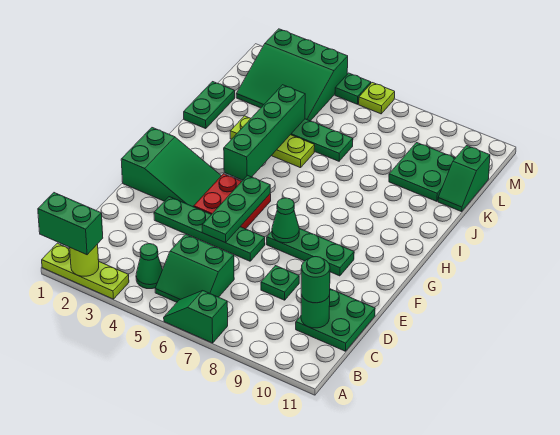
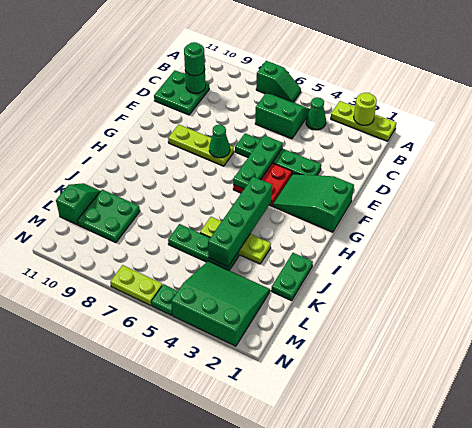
green 1x2 brick [38,193,103,255] -> none
green 1x1 plate [261,266,299,300] -> none
green 1x3 plate [267,228,354,276] -> lime 1x3 plate [168,124,234,166]
lime 1x1 plate [359,83,395,114] -> lime 1x2 plate [110,265,162,306]

